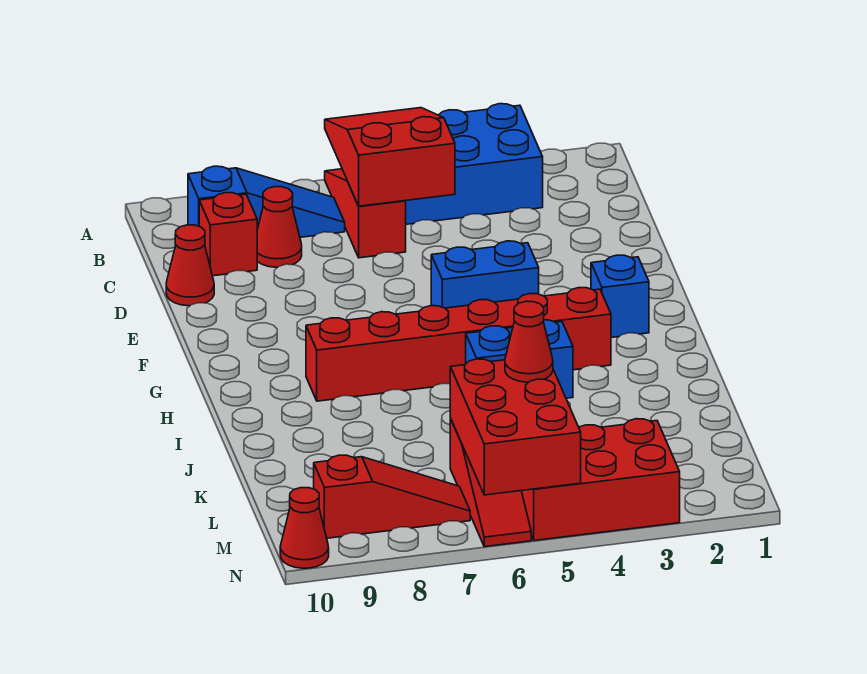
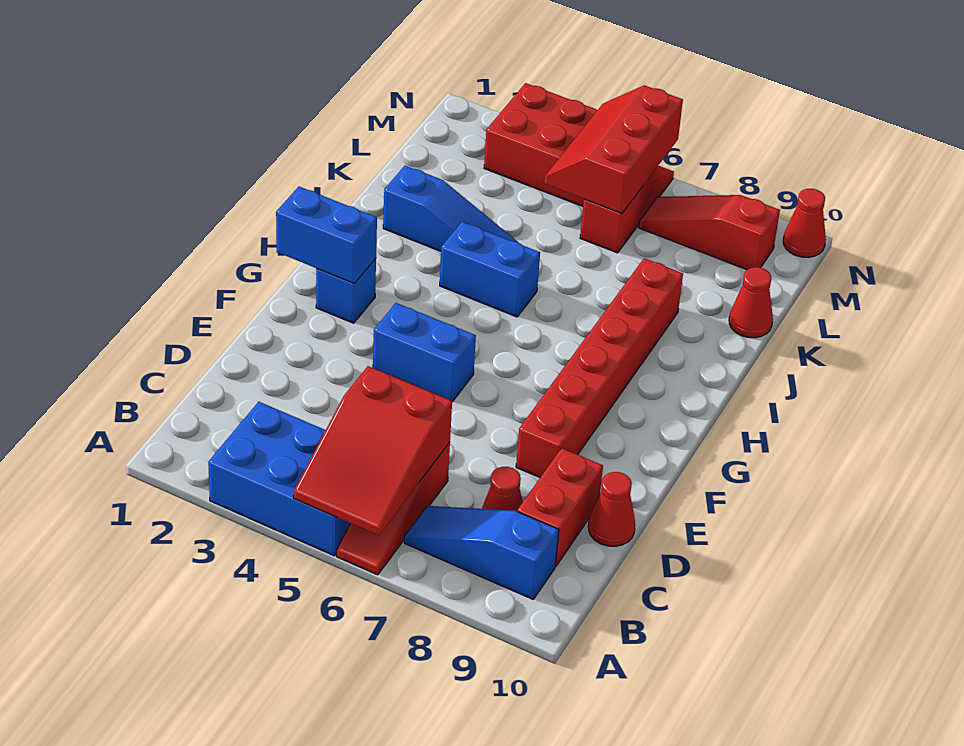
red 1x1 brick [199,193,257,276] -> red 1x2 brick [517,448,603,566]
none -> blue 1x2 brick [276,187,377,284]
red 1x6 brick [306,288,611,401] -> red 1x6 brick turned to [516,258,683,477]
none -> blue 1x3 slope [383,166,518,251]
red 2x3 brick [450,359,581,495] -> red 2x3 slope [544,85,683,213]
red 1x1 cone [505,301,553,382] -> red 1x1 cone moved to [729,267,773,338]

